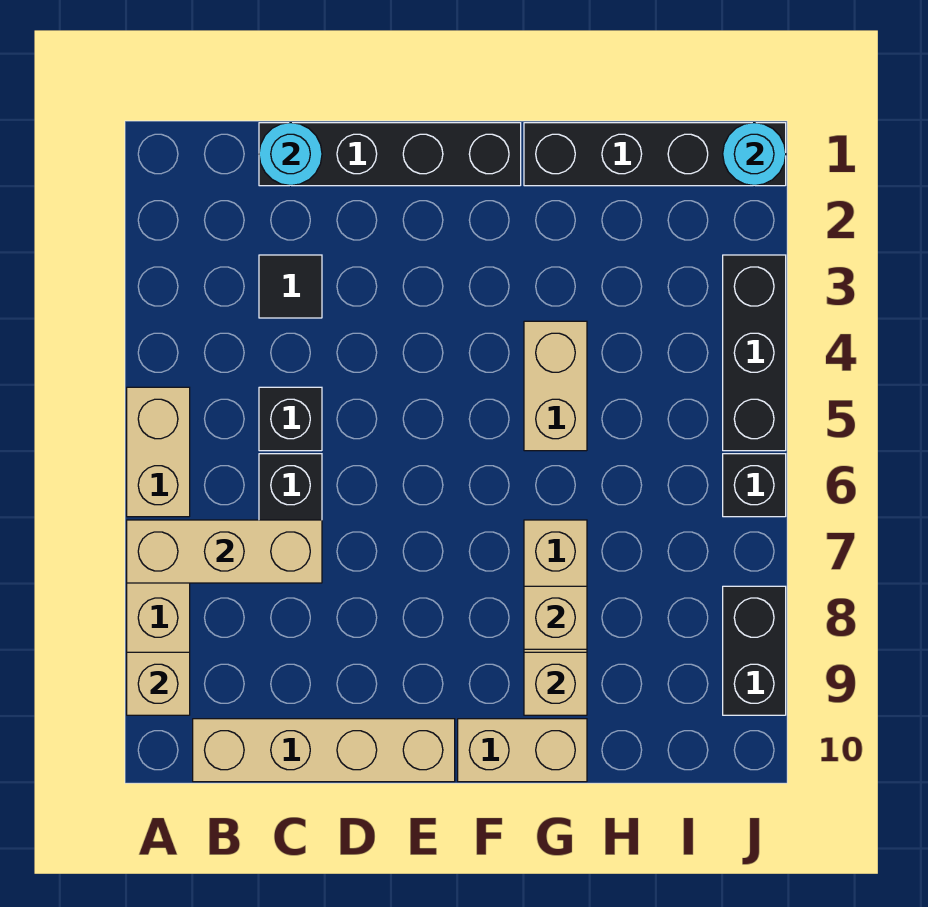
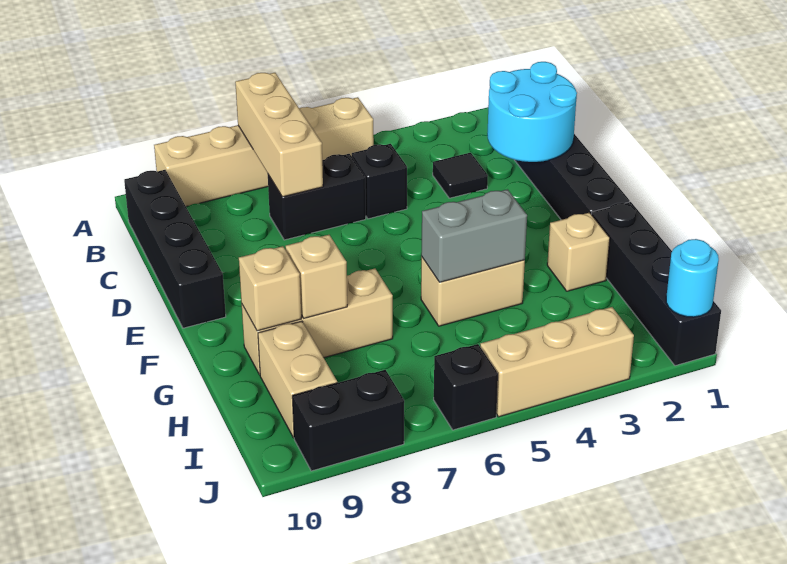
tan 1x1 brick [127,652,190,715] -> tan 1x1 brick moved to [547,213,610,291]
tan 1x4 brick [193,719,455,782] -> black 1x4 brick [124,170,226,328]
cyan 1x1 round brick [259,123,322,186] -> cyan 2x2 round brick [487,62,577,162]
tan 1x2 brick [458,719,587,782] -> tan 1x2 brick moved to [258,321,337,438]
none -> grey 1x2 brick [421,189,527,282]
black 1x3 brick [723,255,786,451] -> tan 1x3 brick [480,307,634,417]

